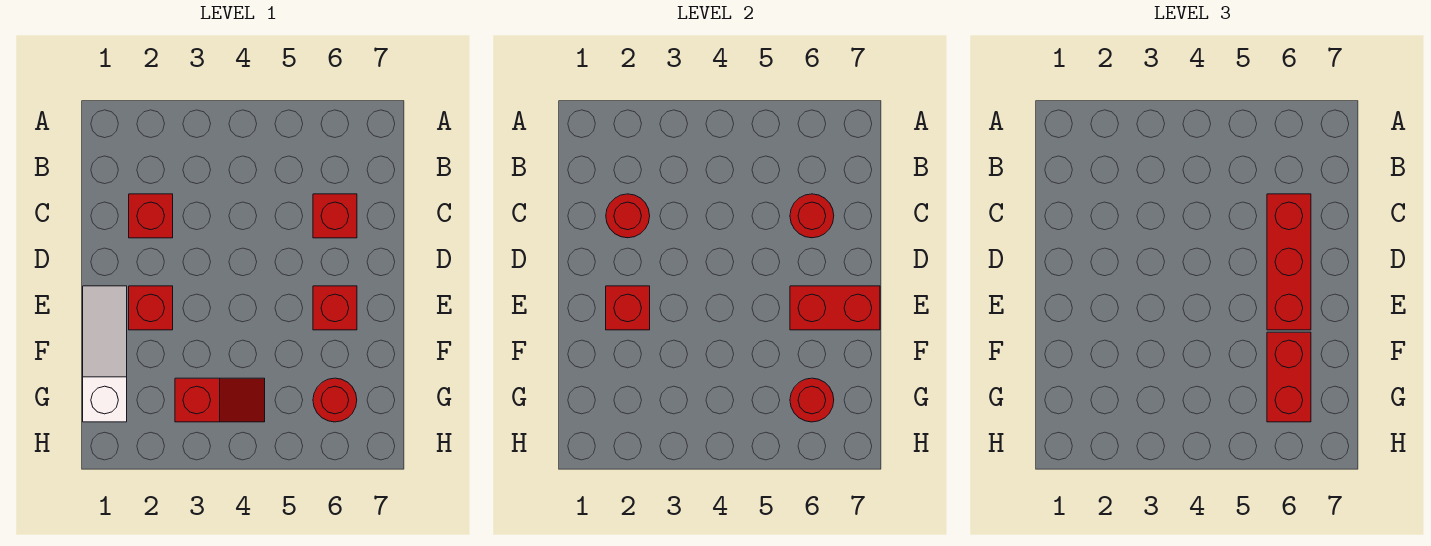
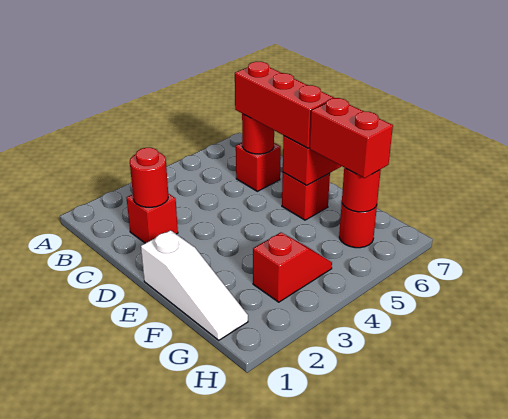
white 1x3 slope [83,286,127,422] -> white 1x3 slope turned to [141,230,248,340]
red 1x1 brick [129,286,173,330] -> none
red 1x1 brick [606,286,650,330] -> none

